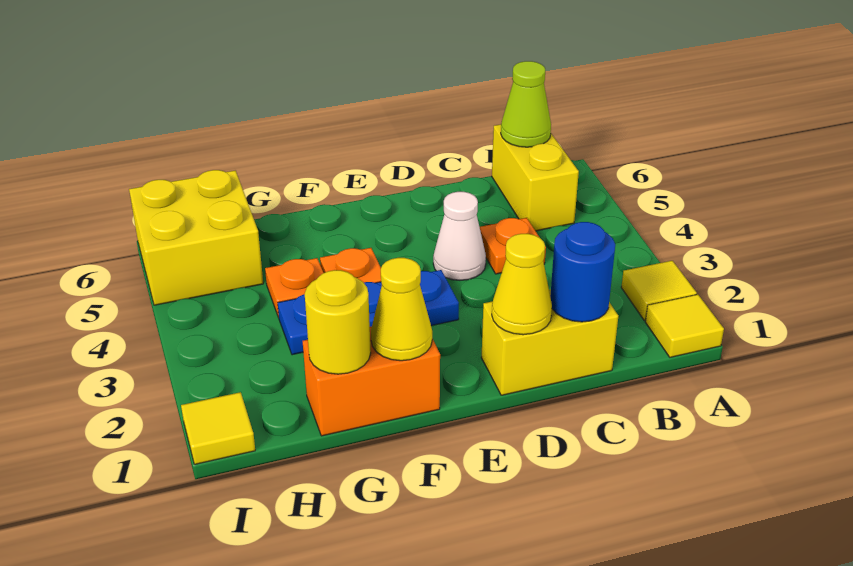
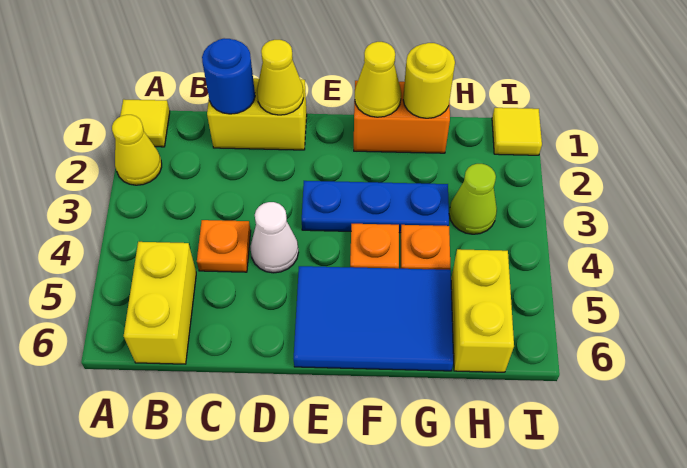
yellow 1x1 tile [621,261,697,321] -> yellow 1x1 cone [112,115,162,185]
lime 1x1 cone [501,61,551,147] -> lime 1x1 cone moved to [449,164,497,234]
none -> blue 2x3 tile [294,266,453,371]
yellow 2x2 brick [129,170,263,305] -> yellow 1x2 brick [451,249,514,372]

